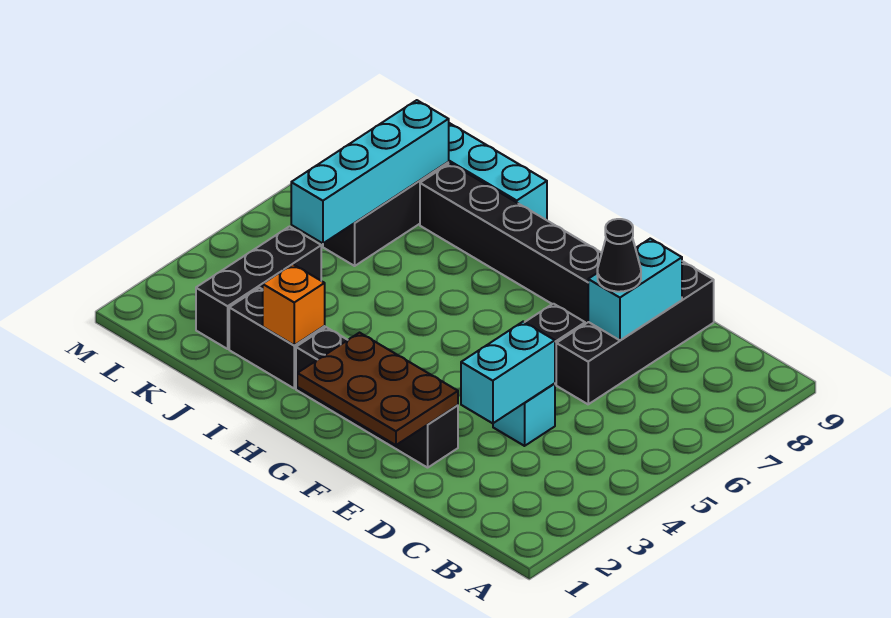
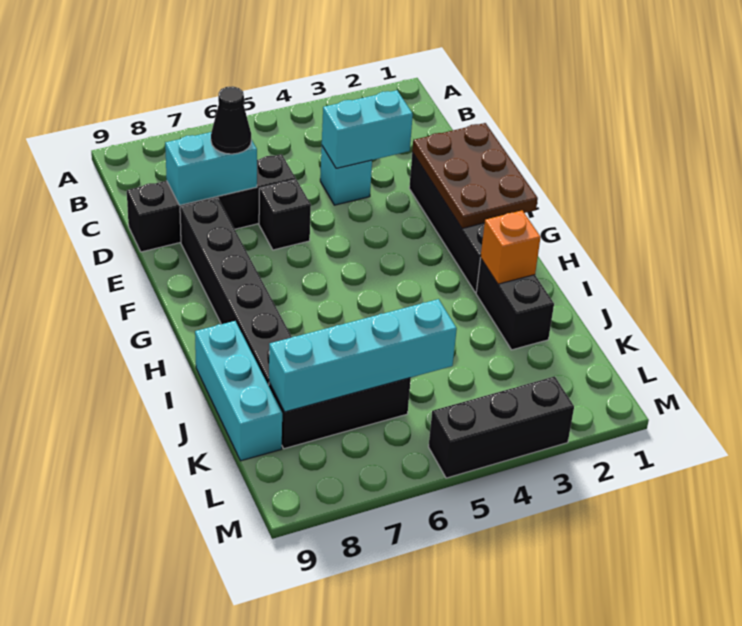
black 1x3 brick [196,226,321,349] -> black 1x3 brick moved to [429,376,574,478]

